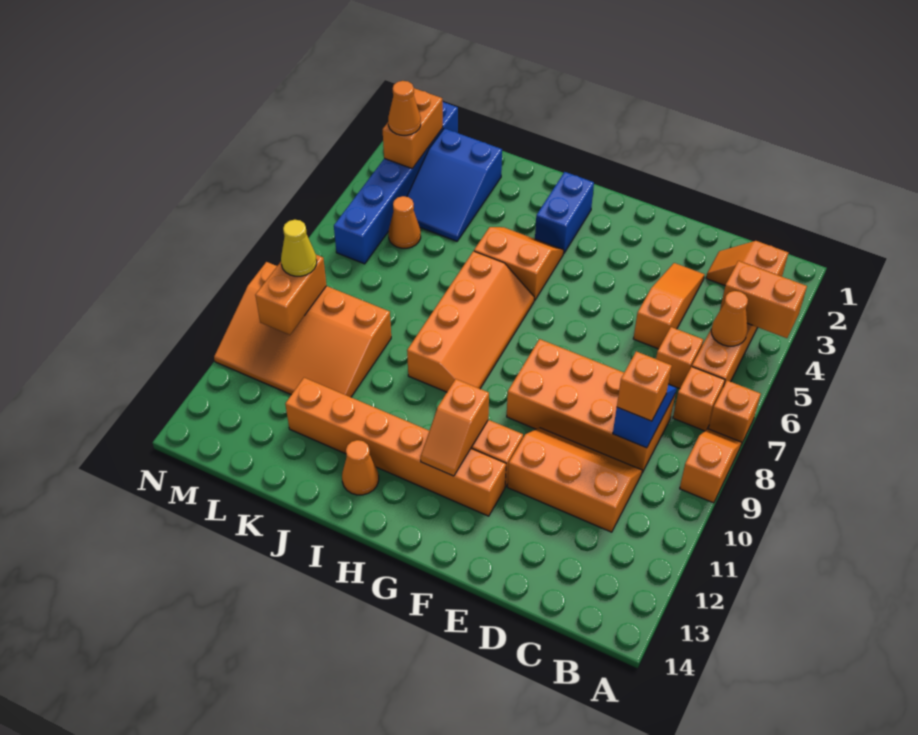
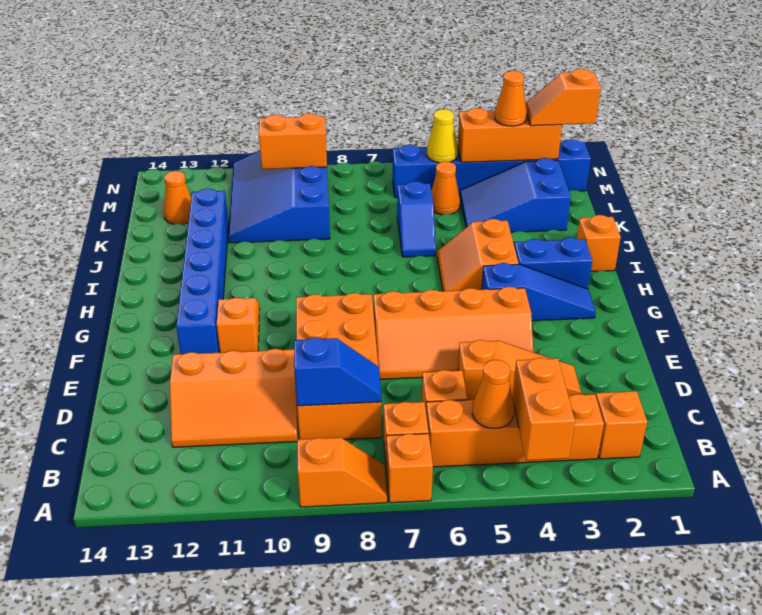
orange 1x1 brick [617,351,672,421] -> orange 1x1 brick moved to [577,215,621,271]
orange 2x3 slope [508,428,642,532] -> orange 2x3 slope turned to [170,349,297,447]
orange 1x6 brick [285,378,506,516] -> blue 1x6 brick [176,189,229,354]
none -> blue 1x3 slope [482,263,596,321]
orange 1x2 slope [420,379,489,476] -> orange 1x2 slope moved to [526,69,601,126]
orange 2x2 slope [474,227,564,301] -> orange 2x2 slope turned to [437,219,519,291]
orange 2x4 slope [407,251,534,392] -> orange 2x4 slope moved to [374,287,533,379]
orange 1x1 cone [342,440,379,495] -> orange 1x1 cone moved to [163,171,191,224]
none -> blue 1x2 slope [397,181,436,257]
orange 3x4 slope [214,262,391,397] -> blue 3x4 slope [228,151,330,243]
orange 1x2 brick [383,88,443,169] -> orange 1x3 brick [458,108,562,162]
yellow 1x1 cone [281,220,317,276] -> yellow 1x1 cone moved to [427,109,458,163]

